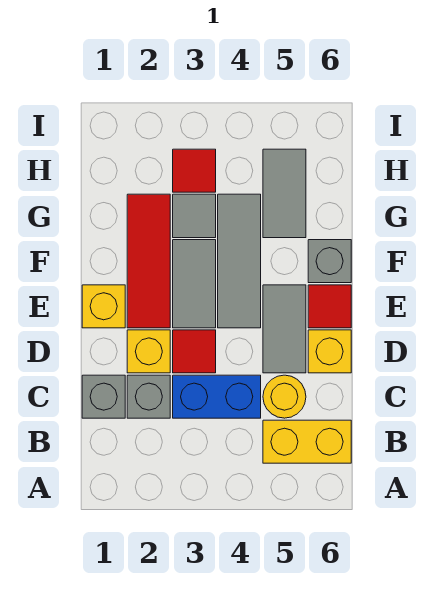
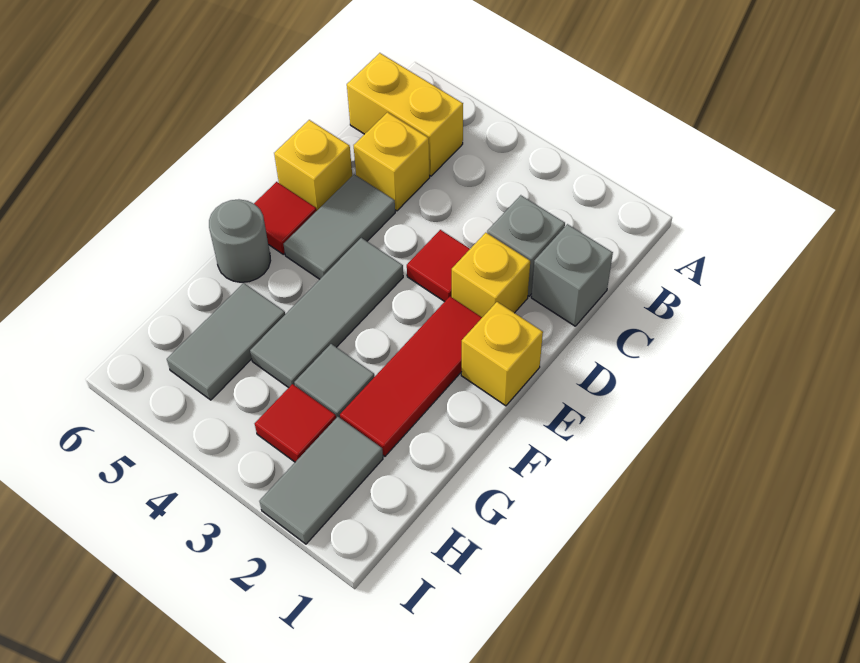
blue 1x2 brick [173,375,261,418] -> none
yellow 1x1 round brick [263,375,306,418] -> yellow 1x1 brick [354,112,430,211]
grey 1x2 tile [173,240,216,328] -> grey 1x2 tile moved to [259,417,383,544]
grey 1x1 brick [308,240,351,283] -> grey 1x1 round brick [209,199,271,282]

